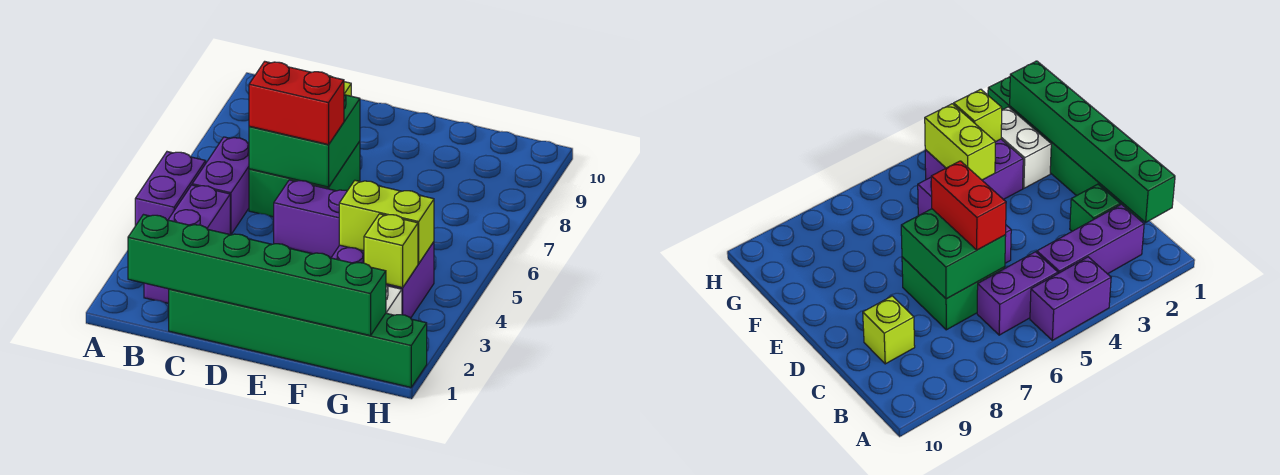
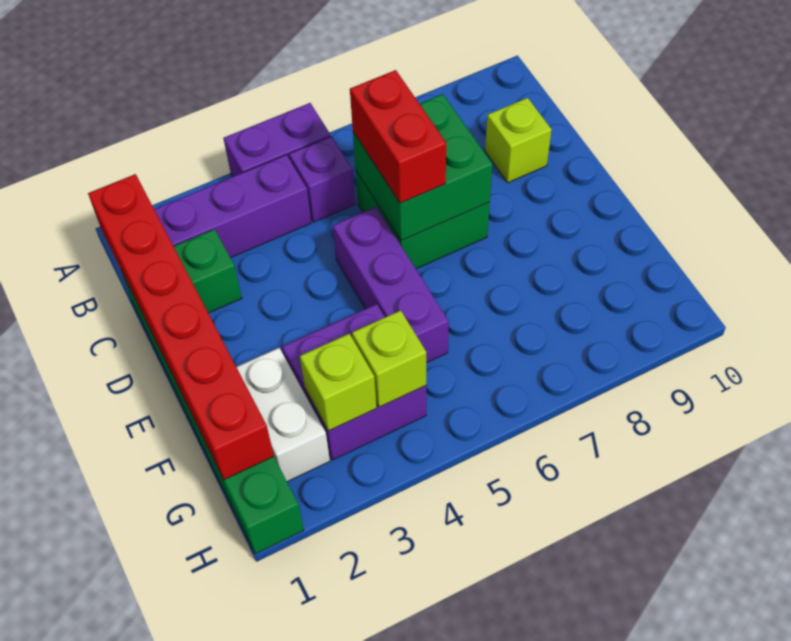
green 1x6 brick [128,215,386,336] -> red 1x6 brick [88,174,274,480]
purple 1x2 brick [192,137,249,235] -> purple 1x1 brick [289,136,355,222]
lime 1x2 brick [339,180,434,264] -> lime 1x1 brick [352,310,426,407]

